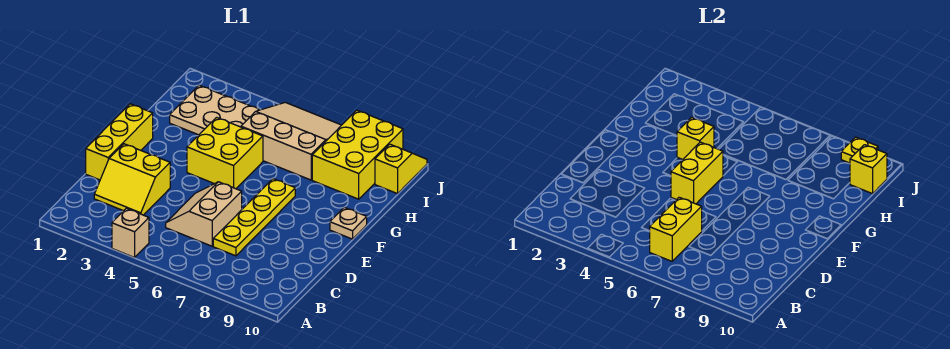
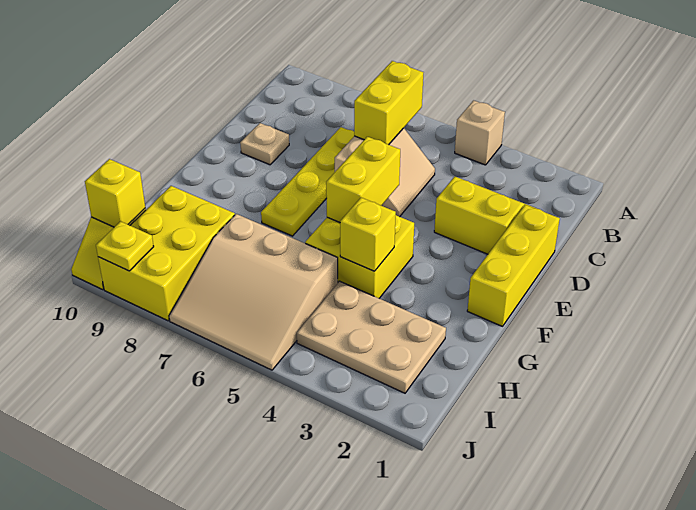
tan 1x1 plate [330,207,367,239] -> tan 1x1 plate moved to [240,123,289,165]

